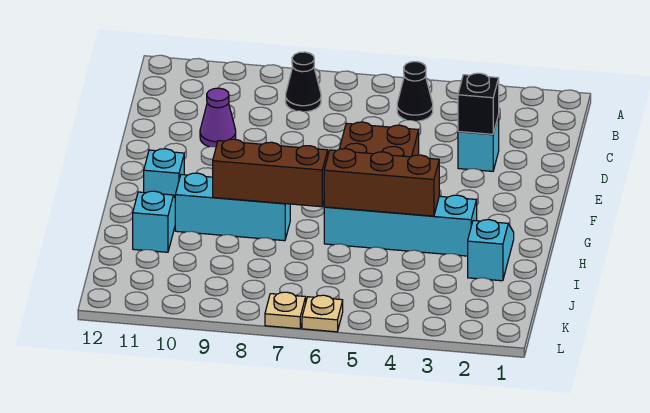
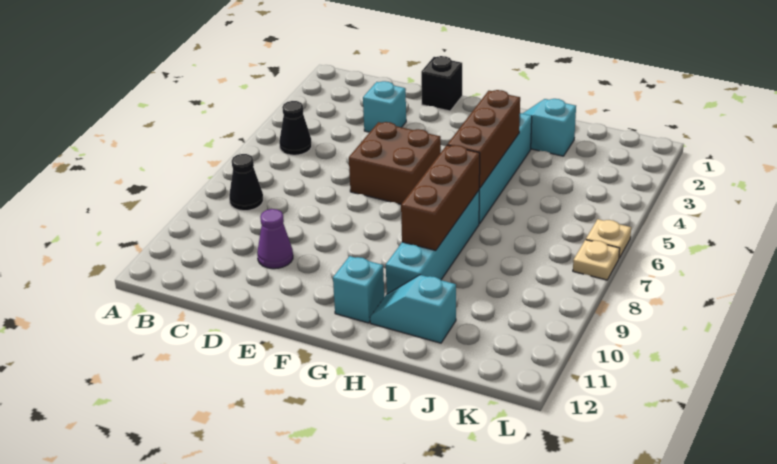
black 1x1 brick [458,73,499,134] -> black 1x1 brick moved to [421,56,462,111]
cyan 1x3 brick [175,173,290,241] -> cyan 1x4 brick [386,191,479,294]

